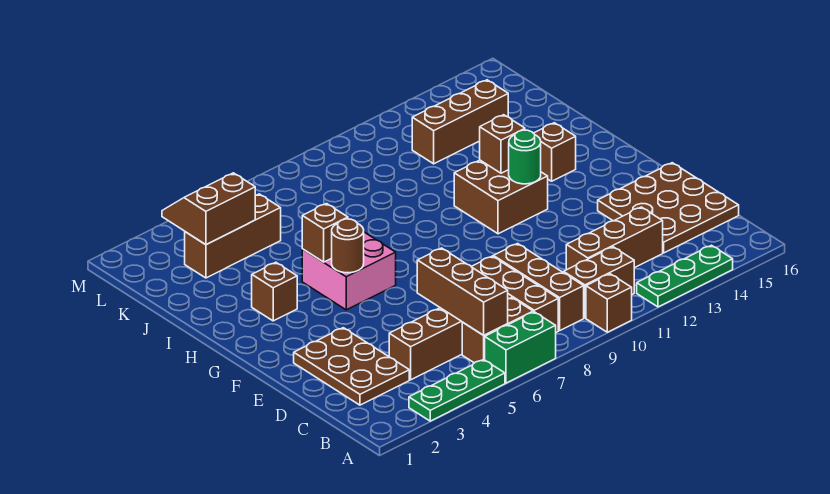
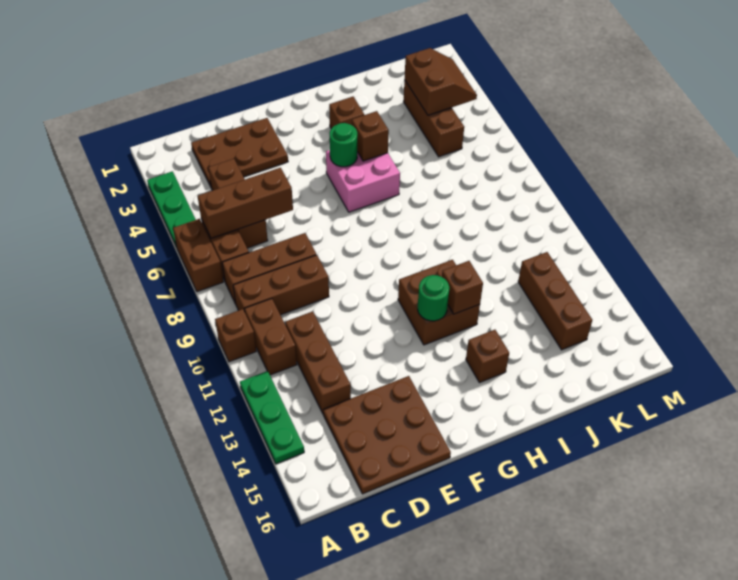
green 1x2 brick [485,312,556,383] -> brown 1x2 brick [173,219,223,292]
brown 1x1 round brick [332,219,364,273] -> green 1x1 round brick [330,123,357,167]

